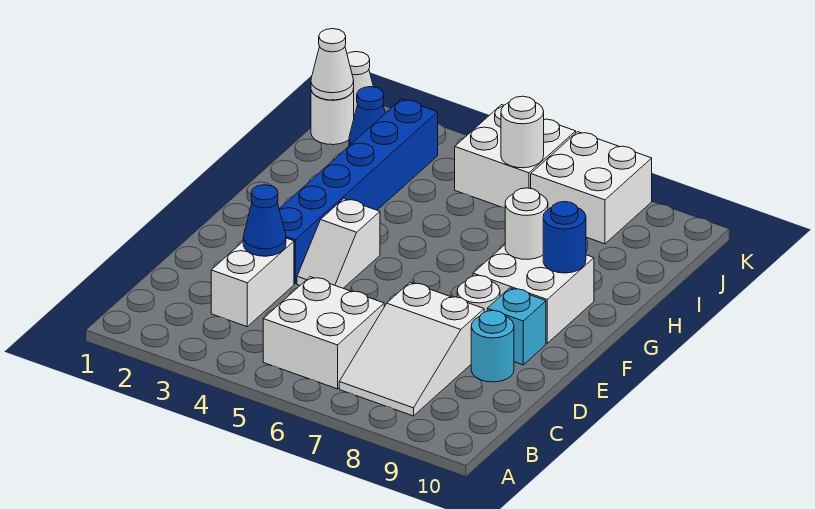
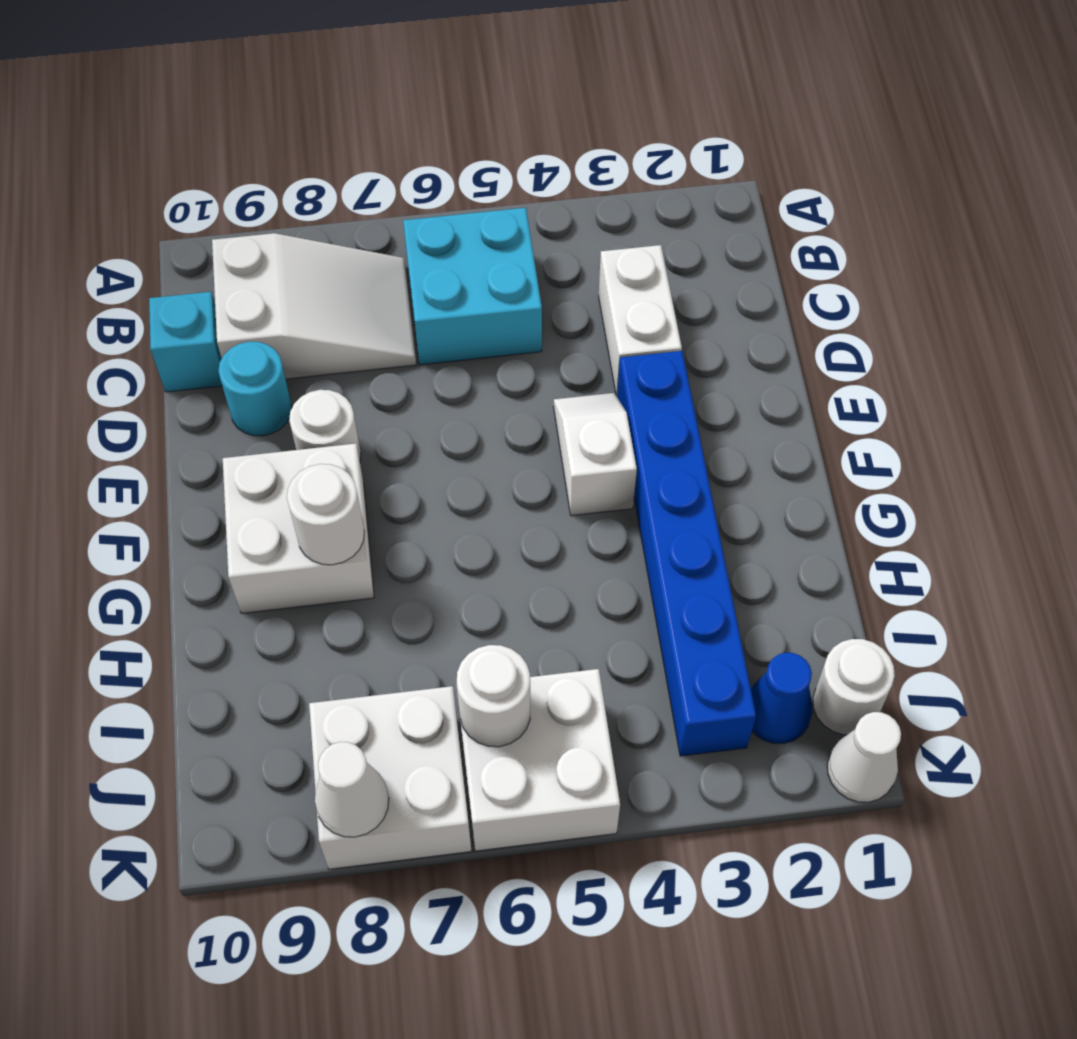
white 2x2 brick [263,277,384,389] -> cyan 2x2 brick [403,208,542,365]
white 2x3 slope [339,282,484,416] -> white 2x3 slope turned to [212,233,416,379]
blue 1x1 cone [243,185,286,256] -> none
cyan 1x1 brick [487,288,546,365] -> cyan 1x1 brick moved to [149,292,222,392]
blue 1x1 round brick [543,202,586,273] -> none
white 1x1 cone [311,29,354,100] -> white 1x1 cone moved to [315,742,389,837]

